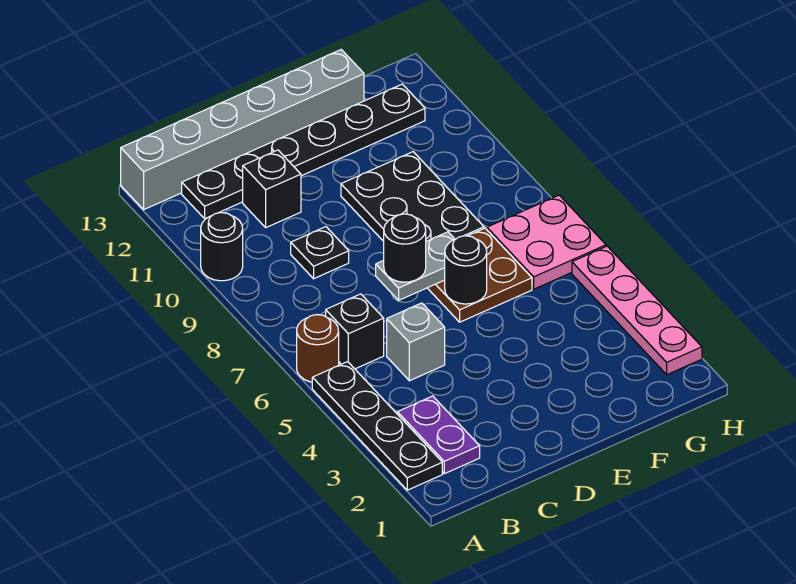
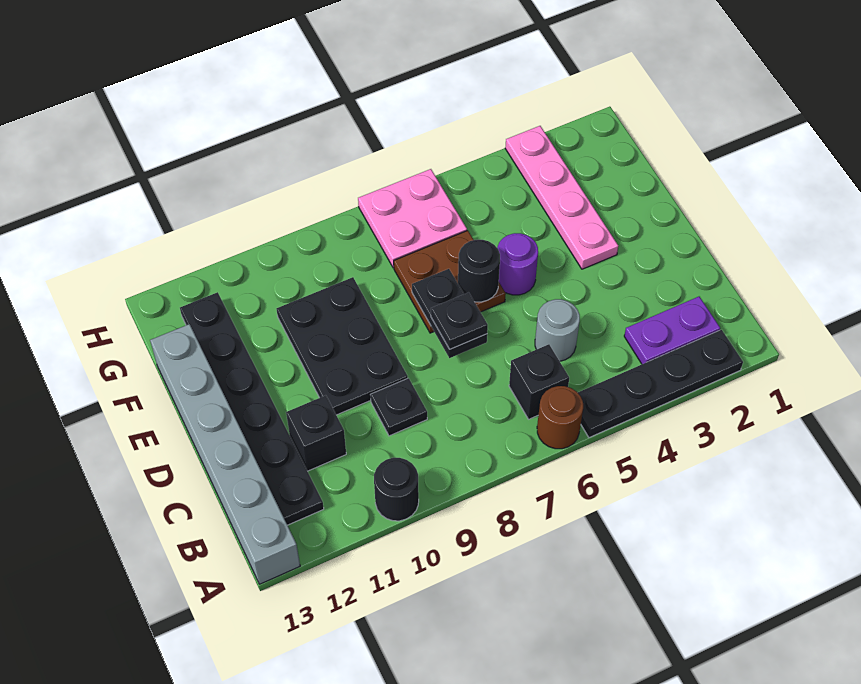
grey 1x1 brick [387,303,445,381] -> grey 1x1 round brick [535,299,580,361]
grey 1x2 plate [376,232,454,300] -> black 1x2 plate [412,269,487,358]
black 1x1 round brick [384,214,426,282] -> black 1x1 plate [431,293,488,349]
none -> purple 1x1 round brick [497,233,538,295]
black 2x3 plate [341,152,484,241] -> black 2x3 plate turned to [276,277,408,415]
pink 1x4 plate [572,246,702,375] -> pink 1x4 plate turned to [505,126,618,269]

